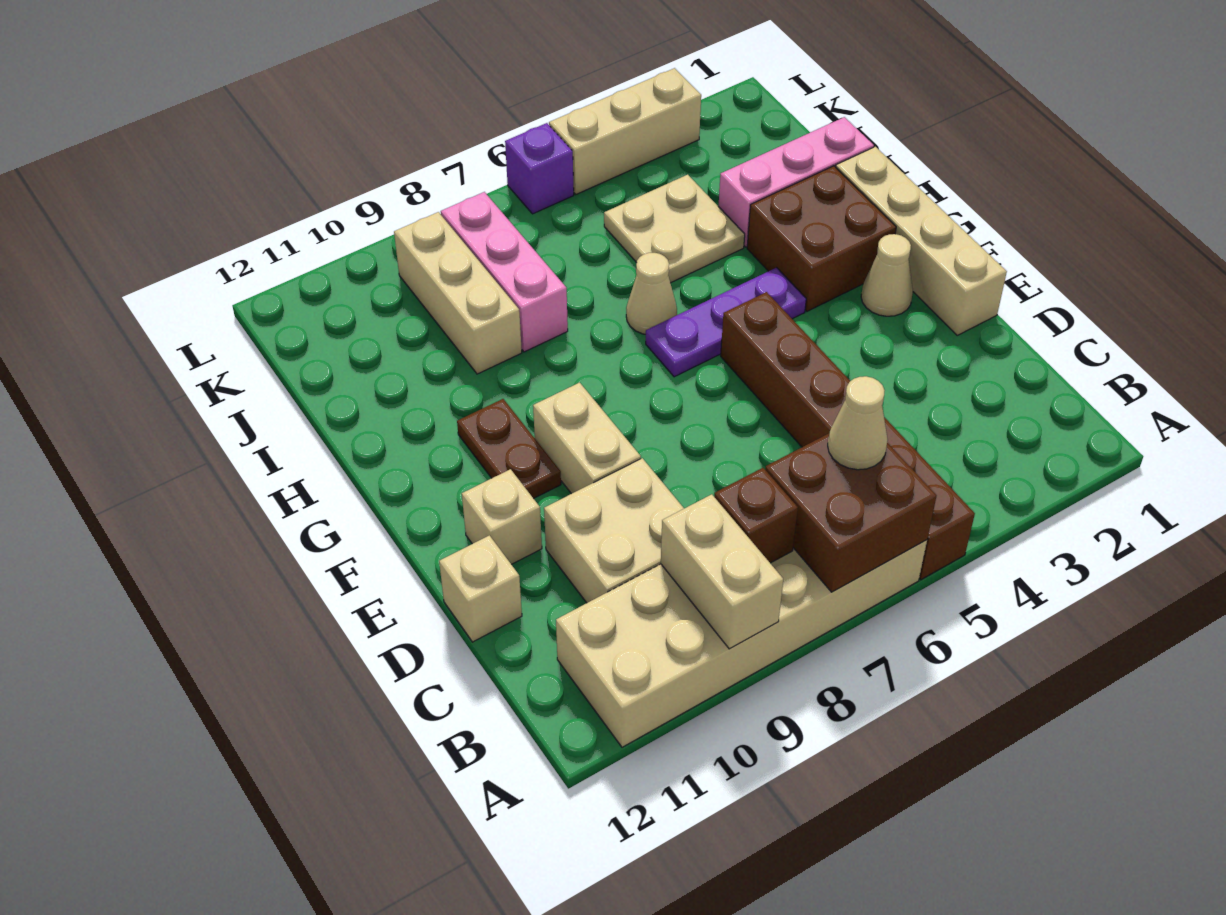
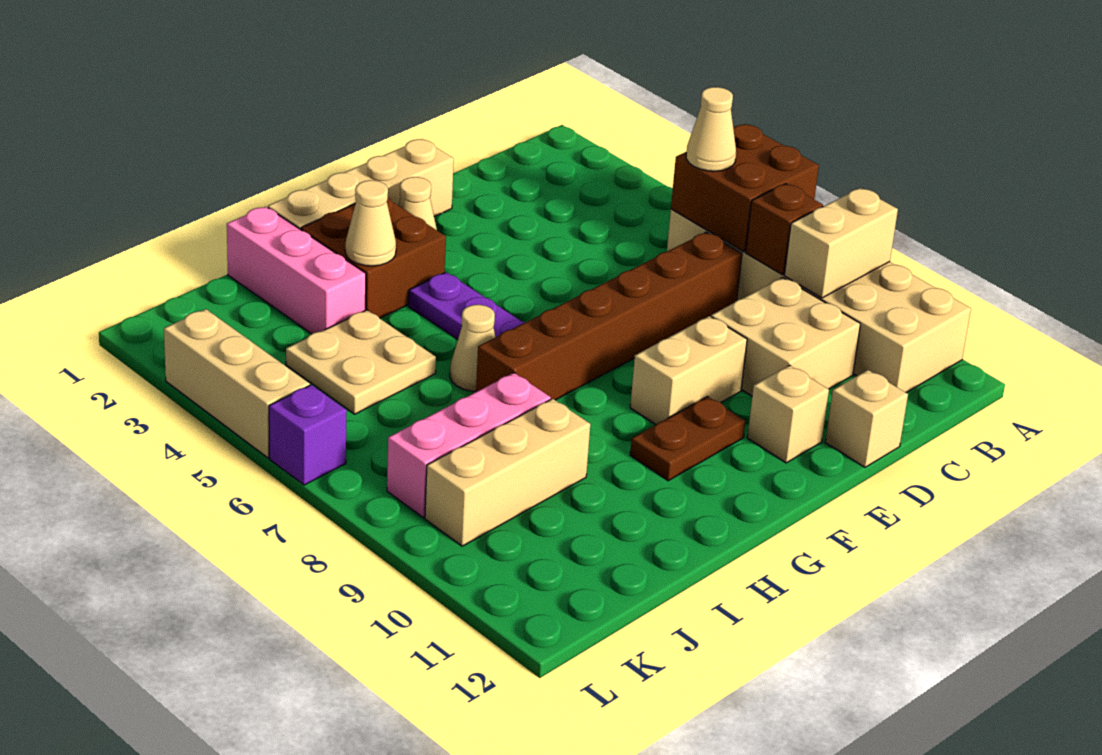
brown 1x6 brick [721,292,975,580] -> brown 1x6 brick moved to [476,232,742,400]
none -> tan 1x1 cone [345,180,396,266]

